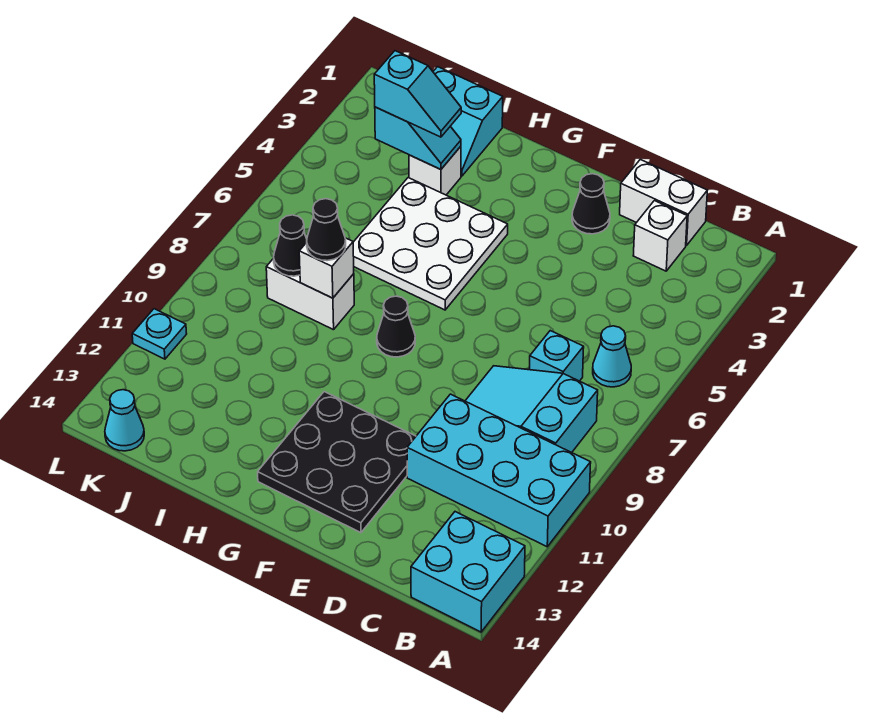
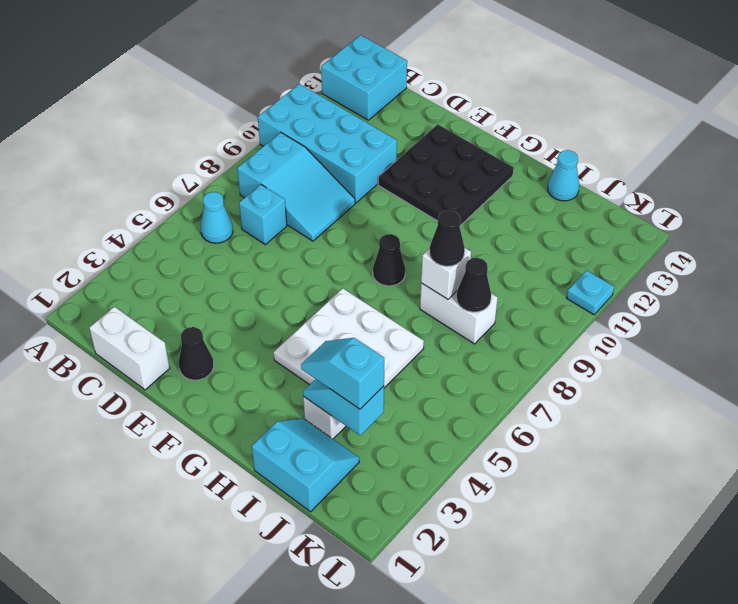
white 1x1 brick [633,201,687,271] -> none
cyan 1x1 cone [105,390,144,451] -> cyan 1x1 cone moved to [548,150,579,201]

